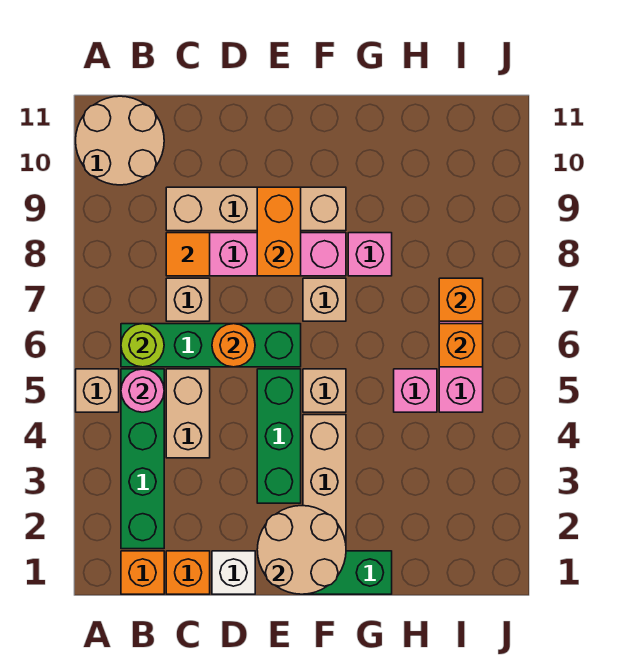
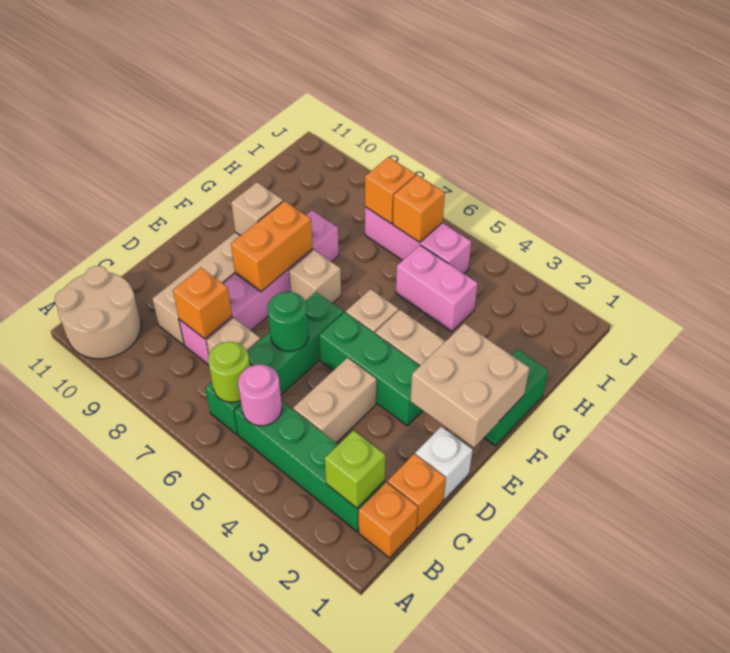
tan 1x1 brick [76,369,119,412] -> tan 1x1 brick moved to [231,182,283,236]
none -> lime 1x1 brick [325,430,385,508]
tan 1x2 brick [166,369,210,458] -> tan 1x2 brick turned to [293,358,376,443]
orange 1x1 tile [166,233,210,276] -> orange 1x1 brick [173,268,232,339]
orange 1x1 round brick [212,324,255,367] -> green 1x1 round brick [268,292,308,351]
tan 2x2 round brick [257,506,346,594] -> tan 2x2 brick [410,323,530,447]
orange 1x2 brick [257,187,301,276] -> orange 1x2 brick turned to [231,201,313,292]
pink 1x1 brick [394,369,437,412] -> pink 1x2 brick [396,245,478,332]

